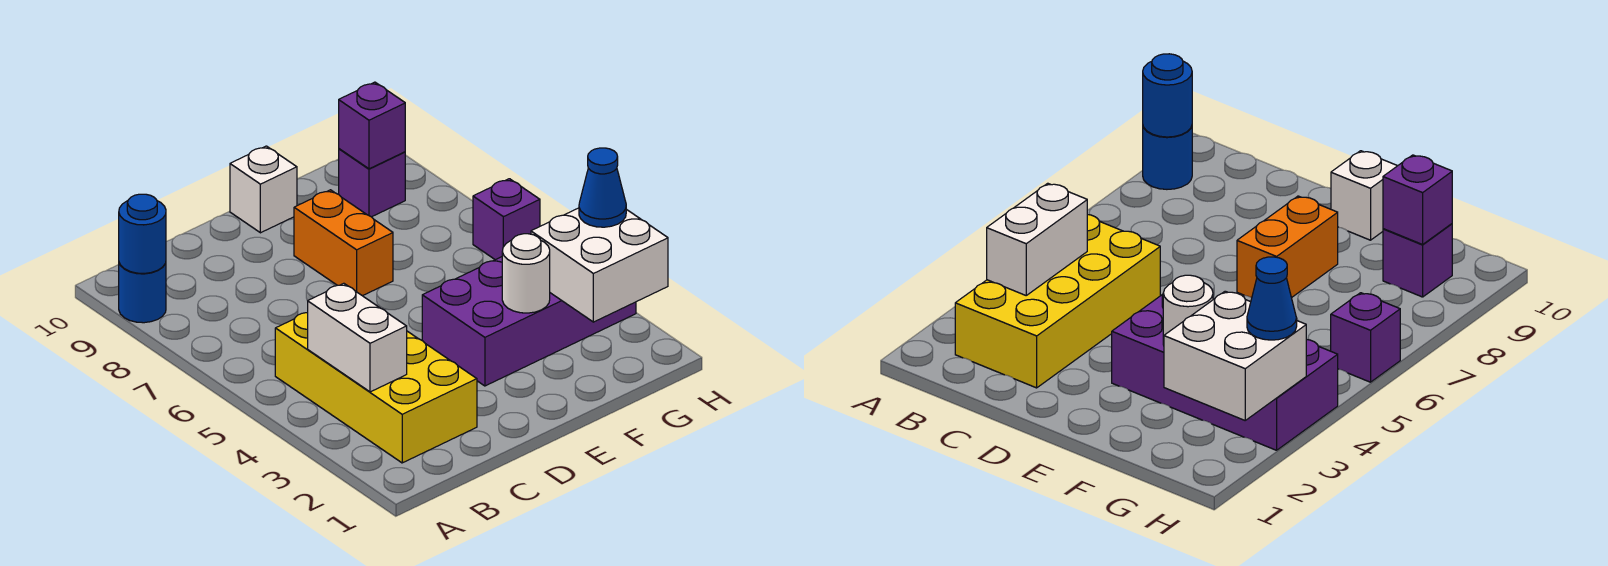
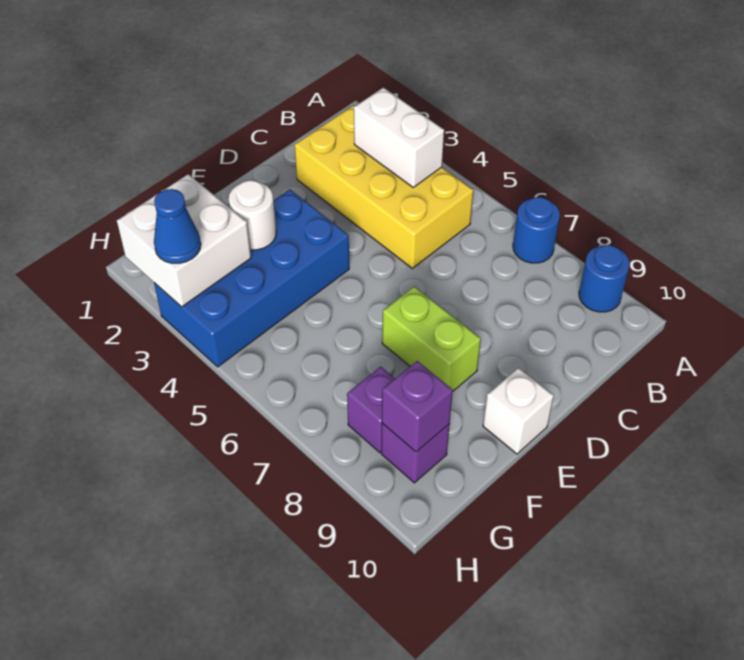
blue 1x1 round brick [119,194,166,273] -> blue 1x1 round brick moved to [513,197,560,263]
purple 2x4 brick [422,257,636,386] -> blue 2x4 brick [154,190,349,367]
orange 1x2 brick [294,190,393,296] -> lime 1x2 brick [382,286,481,391]
purple 1x1 brick [473,179,540,260] -> purple 1x1 brick moved to [347,366,395,452]

